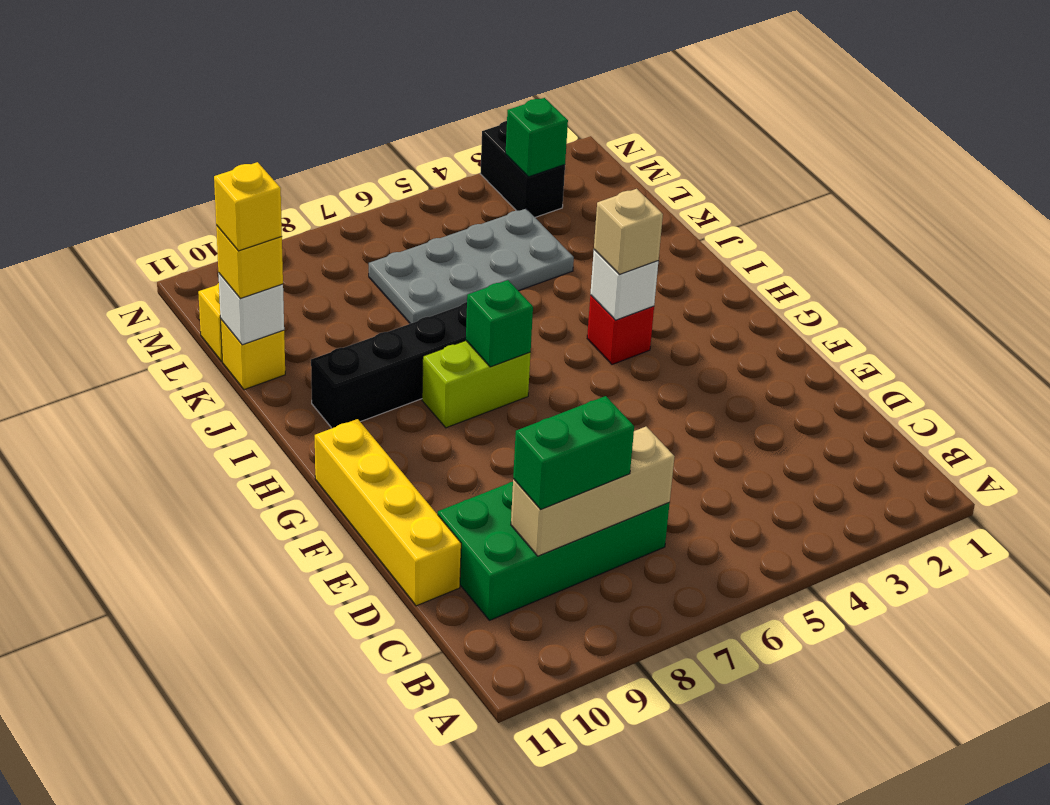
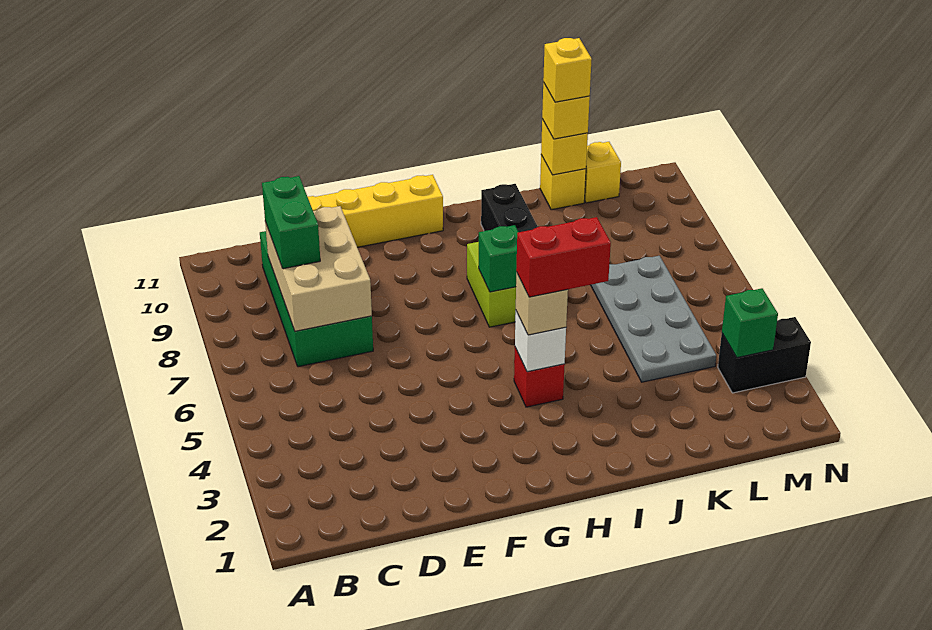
tan 1x3 brick [511,427,675,556] -> tan 2x3 brick [265,206,372,331]
none -> red 1x2 brick [516,217,611,297]
white 1x1 brick [218,273,284,345] -> yellow 1x1 brick [541,119,588,175]

